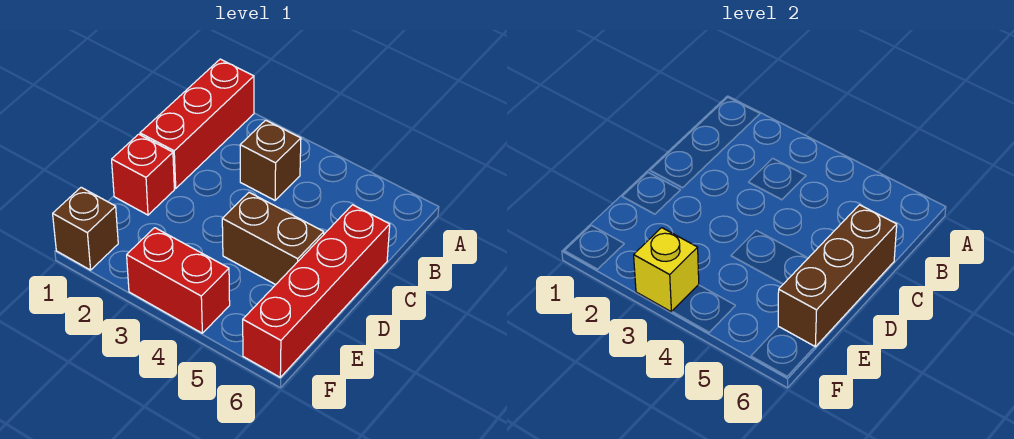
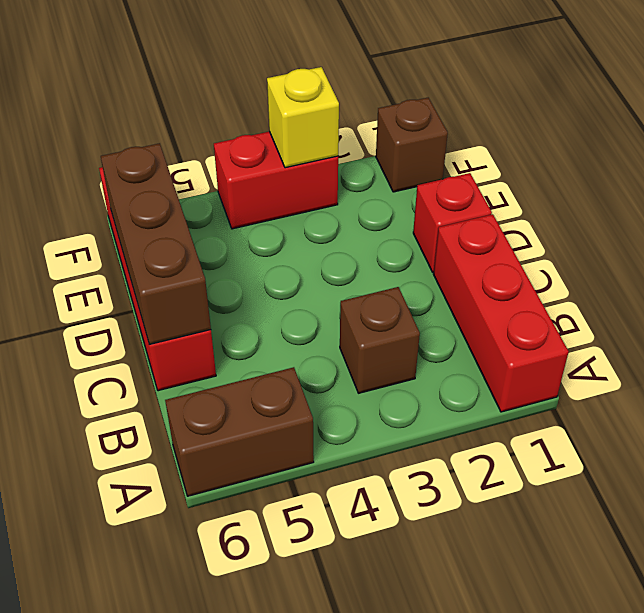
brown 1x2 brick [222,192,324,285] -> brown 1x2 brick moved to [165,367,314,496]

